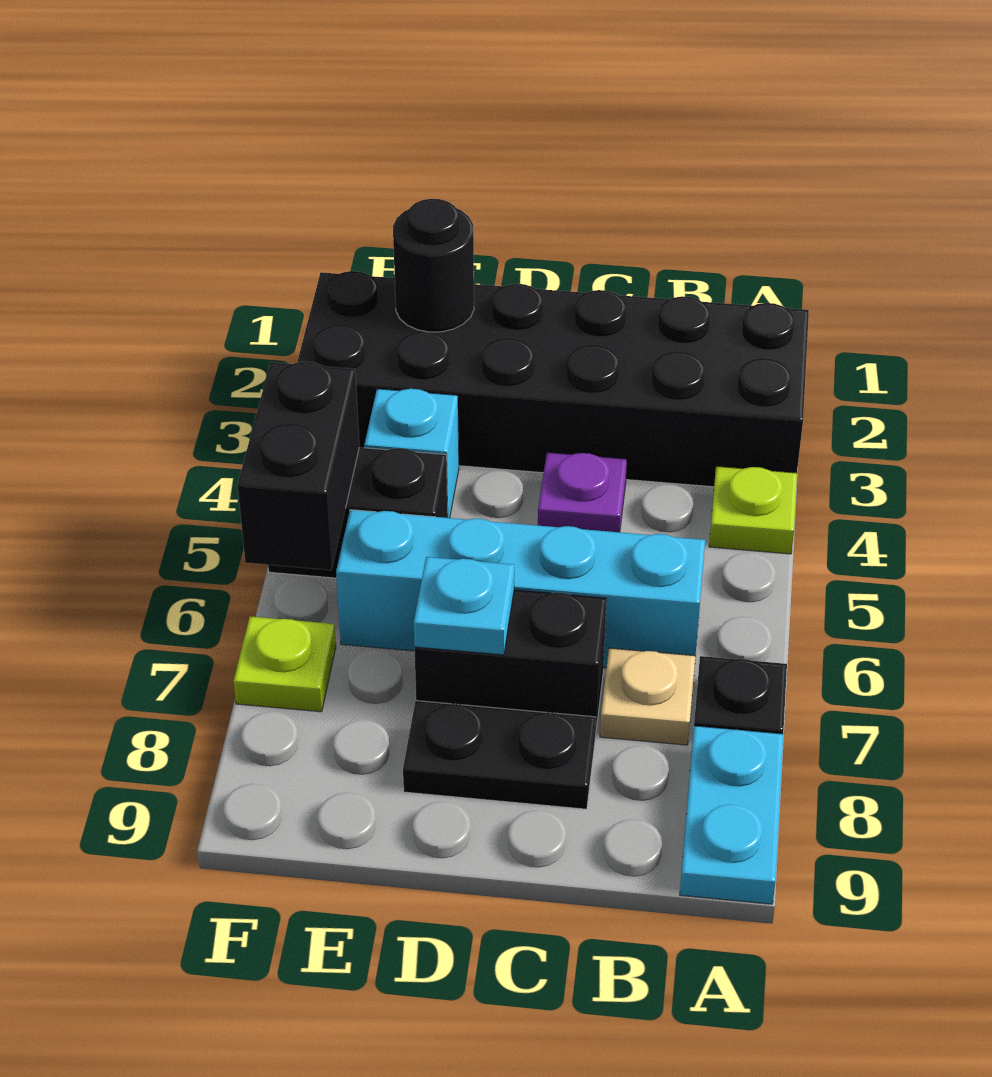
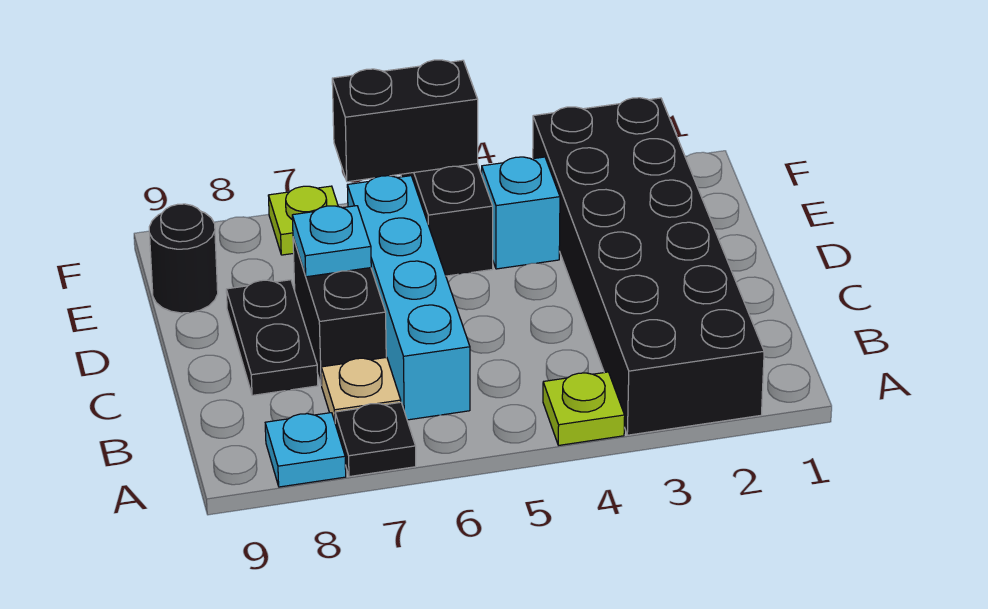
cyan 1x2 plate [680,726,783,904] -> cyan 1x1 plate [265,413,346,487]
purple 1x1 plate [538,452,627,532] -> none
black 1x1 round brick [393,199,474,332] -> black 1x1 round brick moved to [149,204,218,313]

